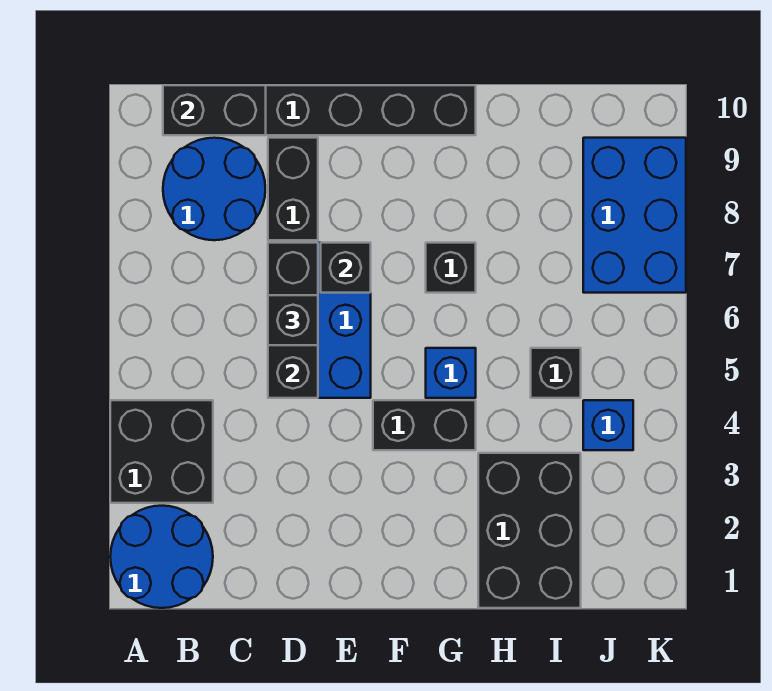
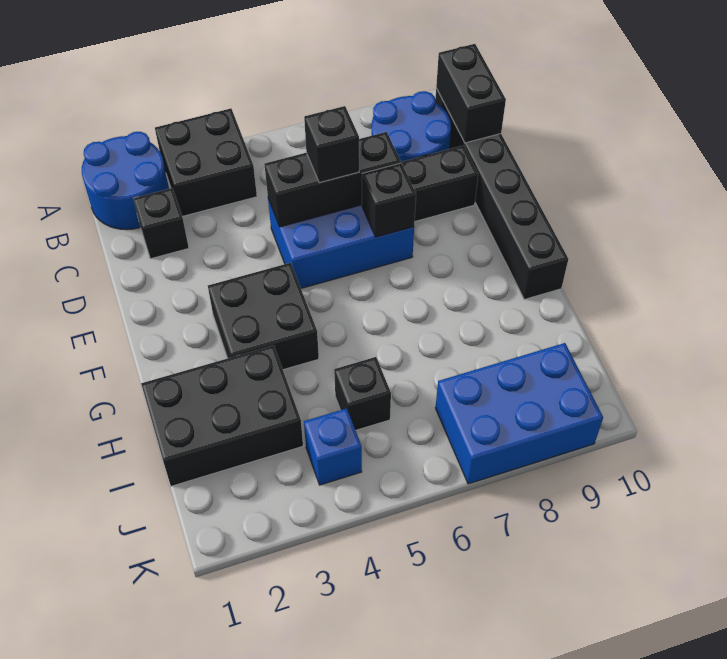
black 1x2 brick [373,400,476,450] -> black 2x2 brick [208,263,319,370]
blue 1x1 brick [426,348,476,398] -> none
black 1x1 brick [426,243,476,293] -> black 1x1 brick moved to [133,188,189,259]

